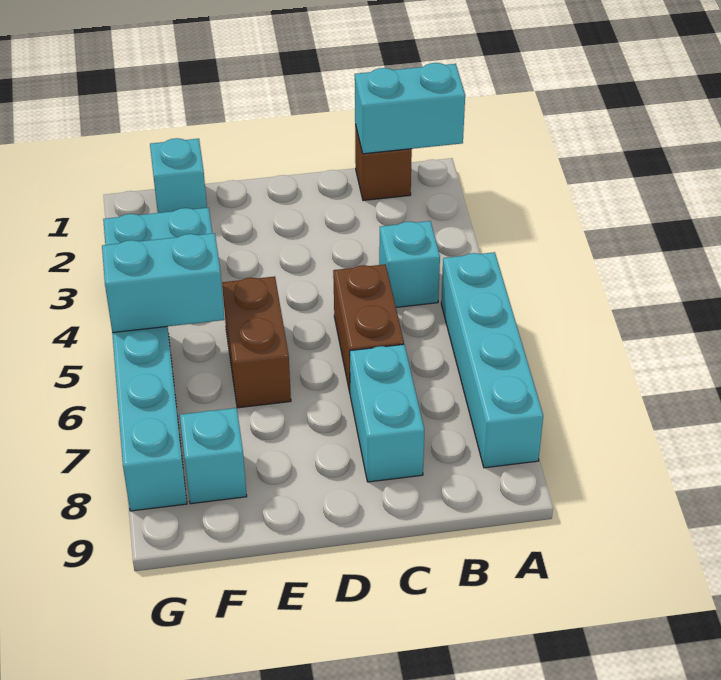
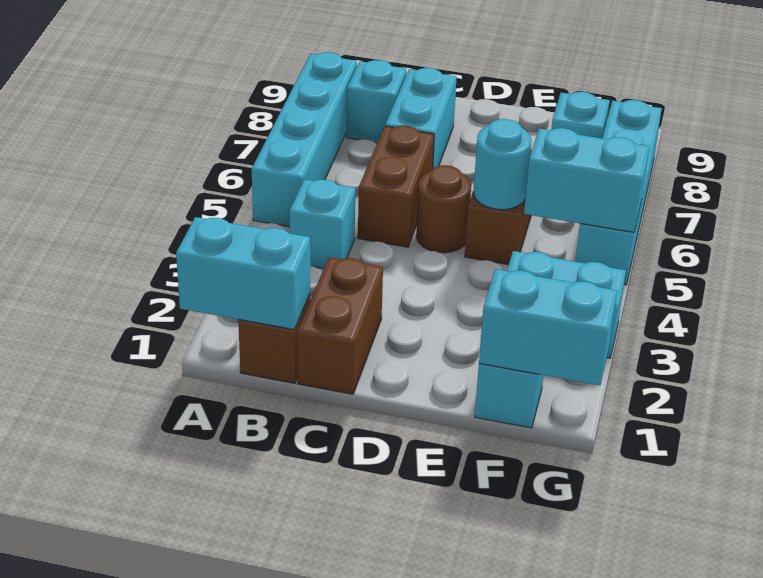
none -> cyan 1x1 brick [346,60,407,143]
none -> brown 1x2 brick [297,257,383,394]
none -> brown 1x1 round brick [416,165,471,253]
none -> cyan 1x1 round brick [473,119,531,210]
none -> cyan 1x2 brick [479,269,617,385]

